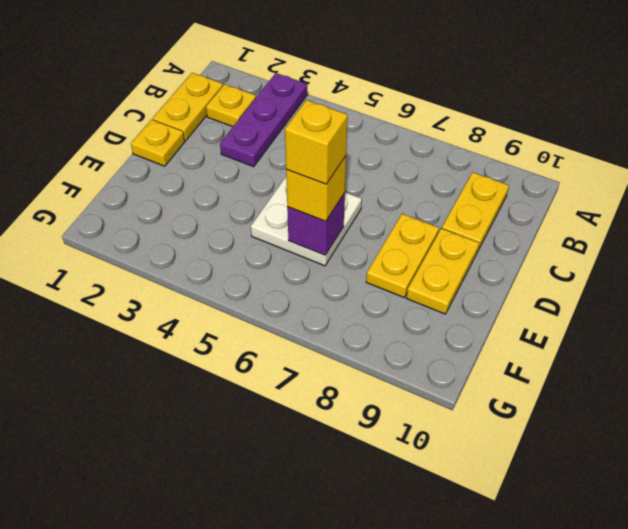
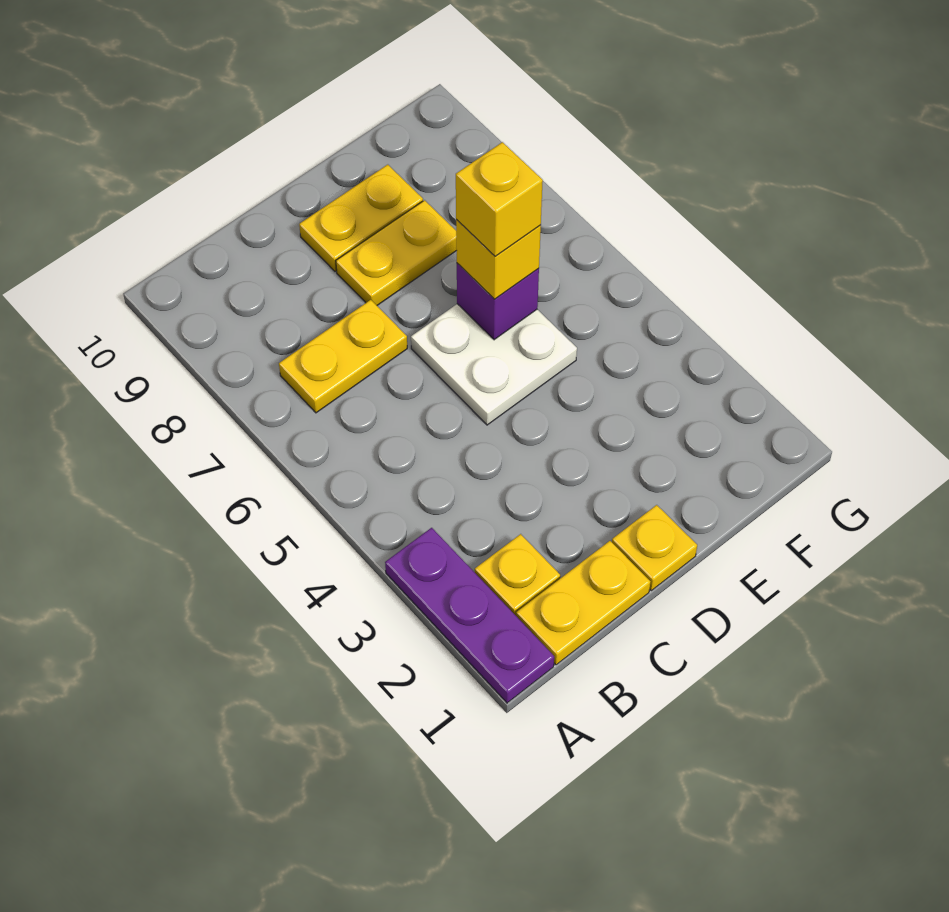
purple 1x3 plate [220,73,307,167] -> purple 1x3 plate turned to [385,528,554,703]
yellow 1x2 plate [442,172,509,250] -> yellow 1x2 plate moved to [279,300,407,413]

